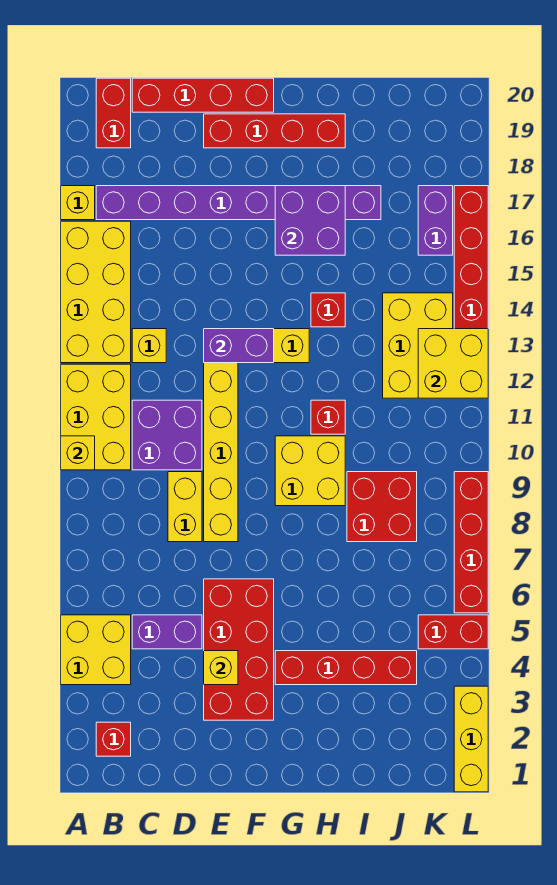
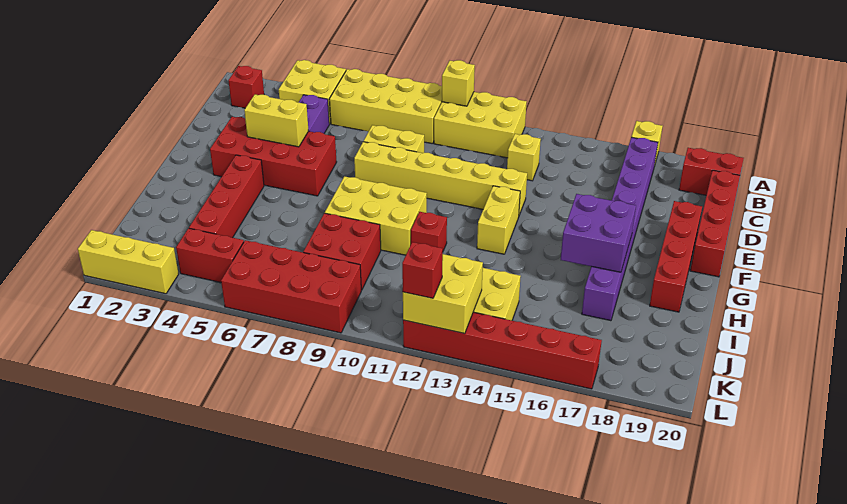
yellow 2x4 brick [61,221,131,363] -> yellow 2x4 brick moved to [329,69,442,144]
purple 2x2 brick [132,400,202,470] -> none
yellow 1x1 brick [204,651,238,685] -> yellow 1x2 brick [244,95,309,147]
purple 1x2 brick [204,329,274,363] -> none
yellow 2x2 brick [275,436,345,506] -> yellow 2x3 brick [325,176,427,255]
red 1x1 brick [311,293,345,327] -> red 1x1 brick moved to [402,242,443,298]
red 1x2 brick [418,615,488,649] -> red 1x2 brick turned to [176,228,244,282]
purple 1x2 brick [418,186,453,255] -> none
red 1x4 brick [454,472,488,613] -> red 2x4 brick [221,240,361,333]

